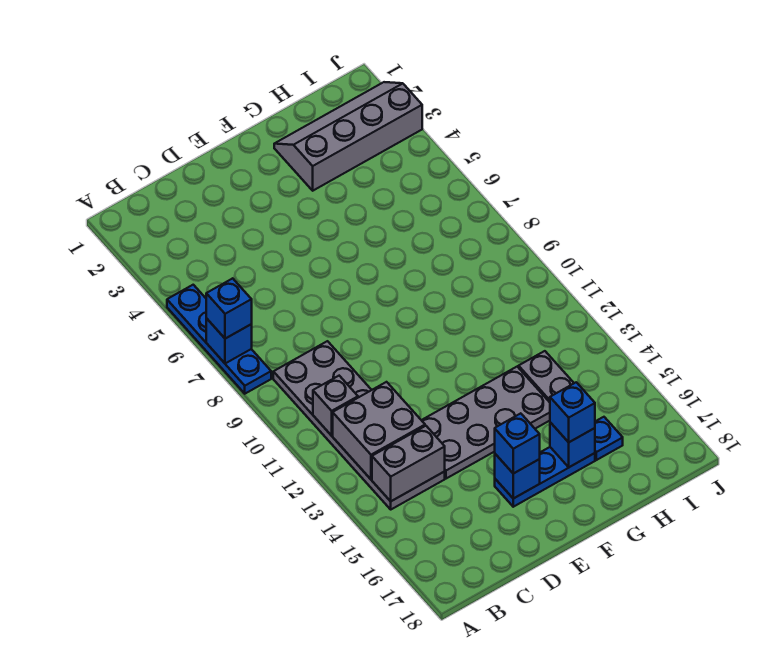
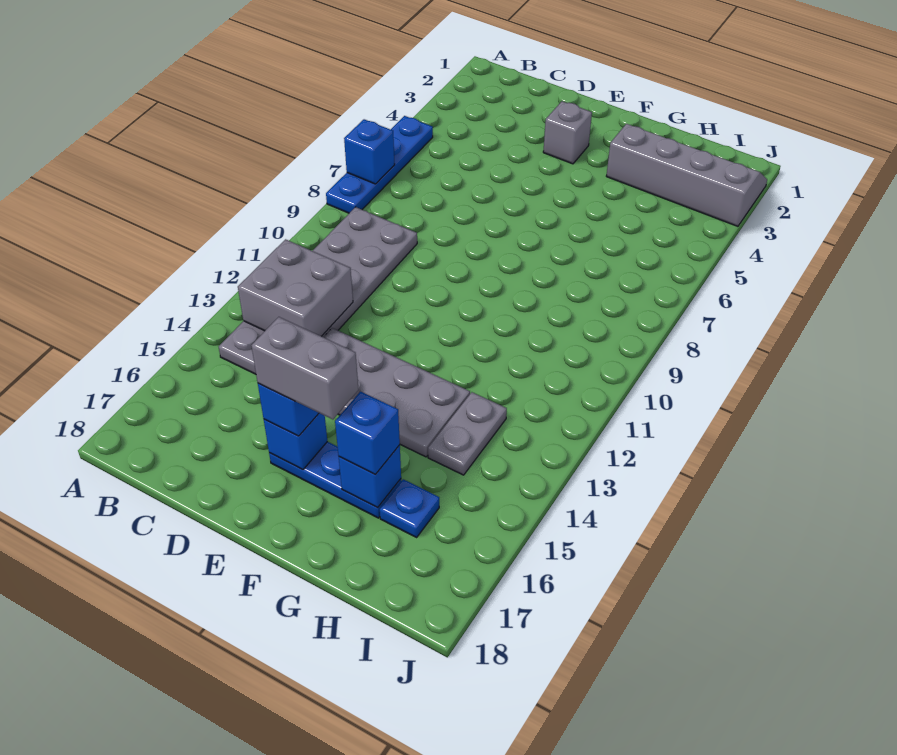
blue 1x1 brick [206,278,252,339] -> none
grey 1x1 brick [313,376,358,436] -> grey 1x1 brick moved to [543,101,592,164]
grey 1x2 brick [372,426,445,501] -> grey 1x2 brick moved to [251,317,359,419]

